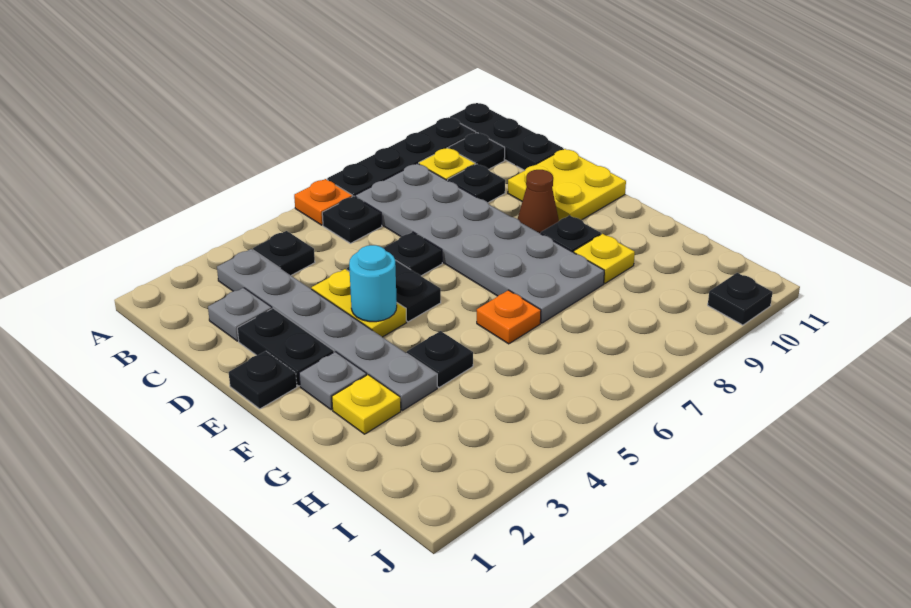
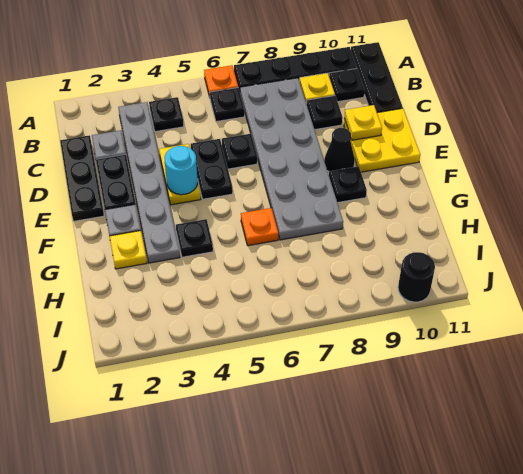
black 1x1 plate [229,351,297,409] -> black 1x3 plate [60,135,104,221]
brown 1x1 cone [518,170,559,234] -> black 1x1 cone [324,128,355,172]
yellow 1x1 plate [574,234,635,283] -> yellow 1x1 plate moved to [344,105,382,140]
black 1x1 plate [708,273,773,325] -> black 1x1 round brick [398,252,435,302]

